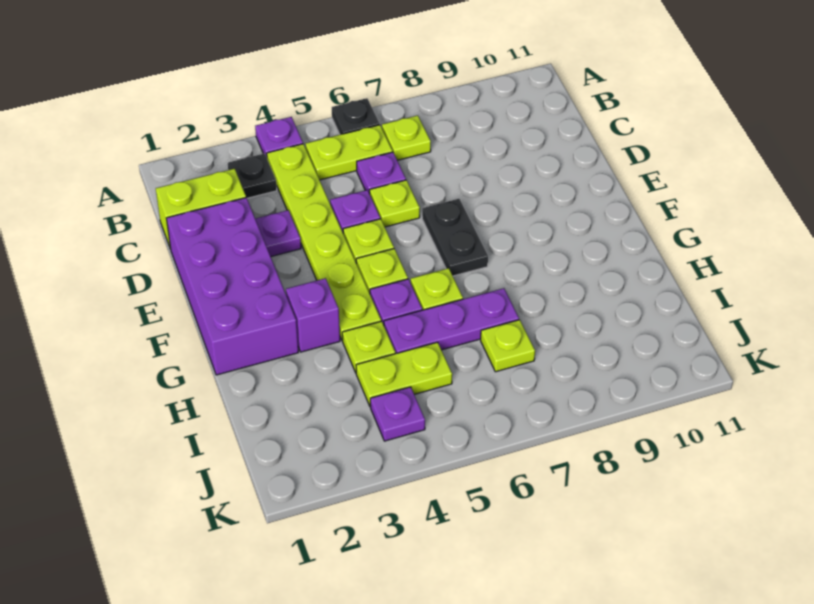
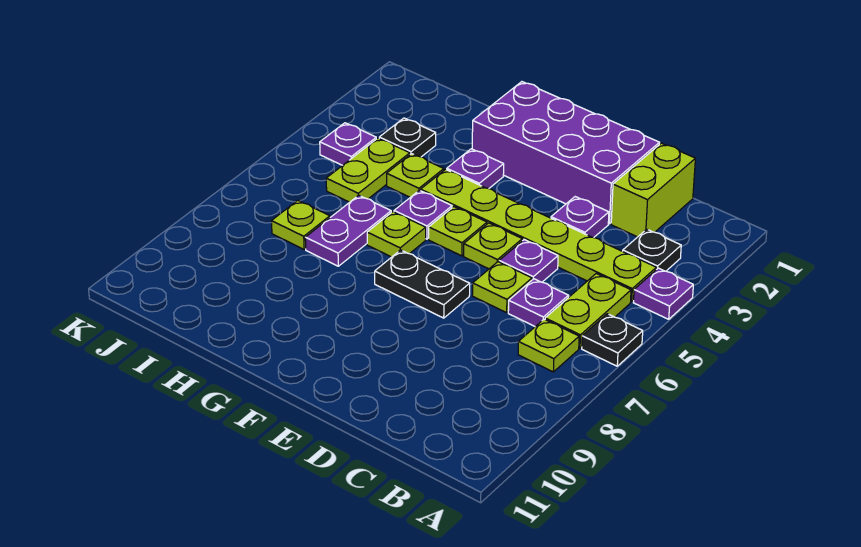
purple 1x1 brick [286,278,340,352] -> purple 1x1 plate [447,149,504,189]
purple 1x3 plate [384,288,519,354] -> purple 1x2 plate [305,195,391,266]
none -> black 1x1 plate [379,118,436,157]

